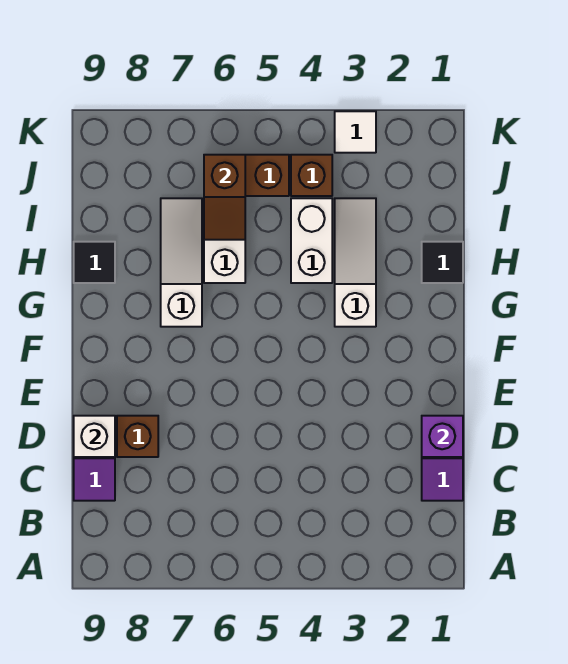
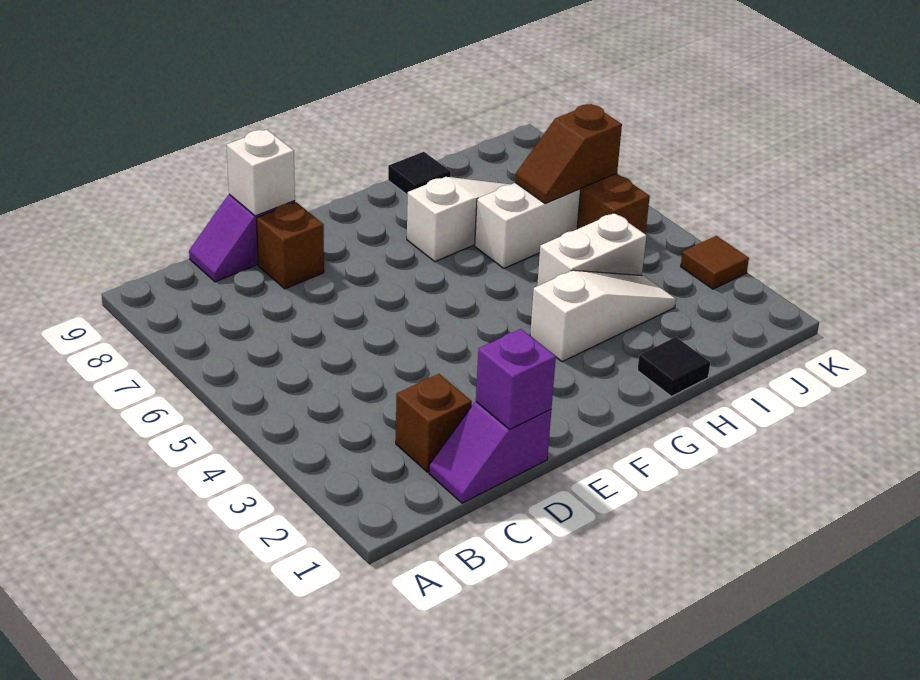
brown 1x1 brick [291,155,332,196] -> brown 1x1 brick moved to [396,374,472,472]
white 1x1 tile [335,111,376,153] -> brown 1x1 tile [681,236,749,289]

